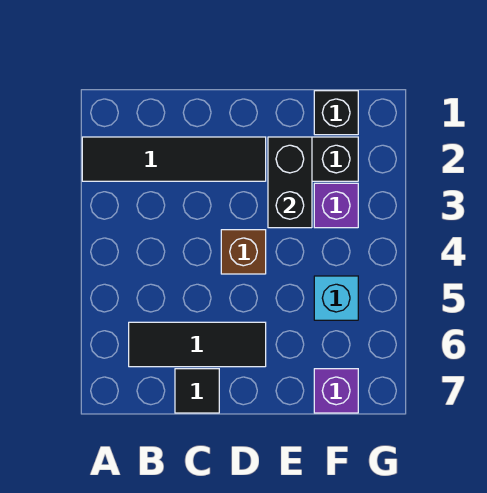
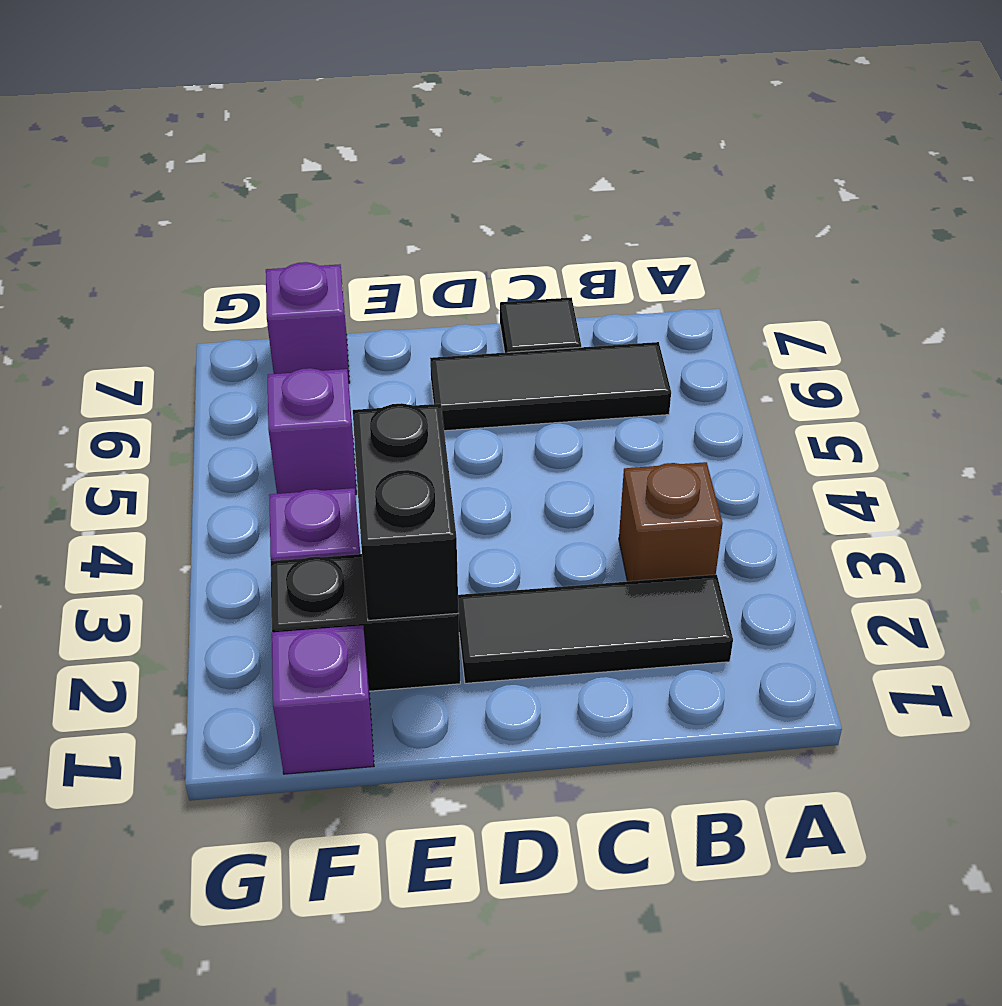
black 1x4 tile [82,137,266,181] -> black 1x3 tile [458,575,733,683]
brown 1x1 brick [221,230,266,274] -> brown 1x1 brick moved to [619,462,723,581]
black 1x1 brick [314,91,358,135] -> purple 1x1 brick [272,625,374,774]
cyan 1x1 brick [314,276,358,320] -> purple 1x1 brick [268,368,357,495]

